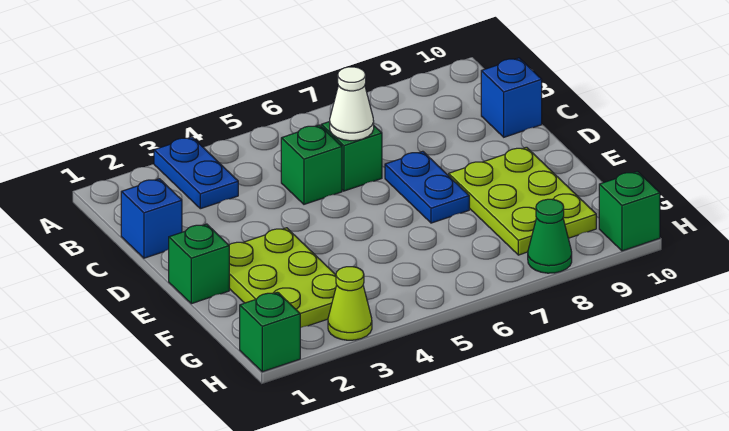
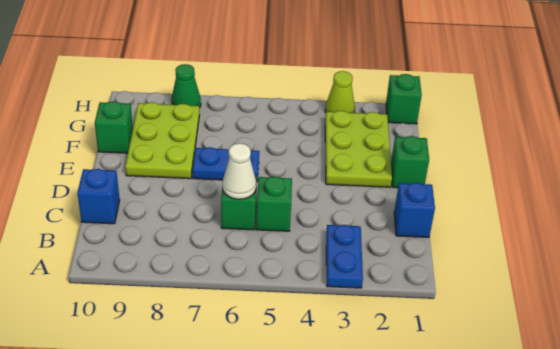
blue 1x2 plate [385,151,469,223] -> blue 1x2 plate turned to [192,147,259,181]
green 1x1 brick [599,171,660,251] -> green 1x1 brick moved to [95,101,133,153]

